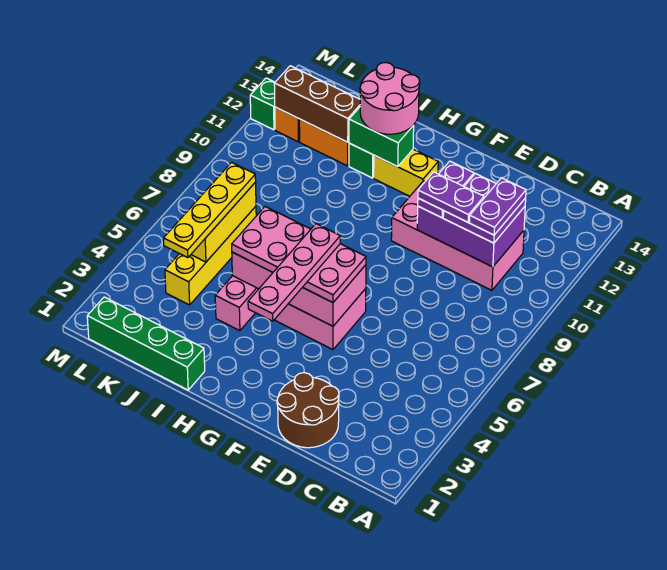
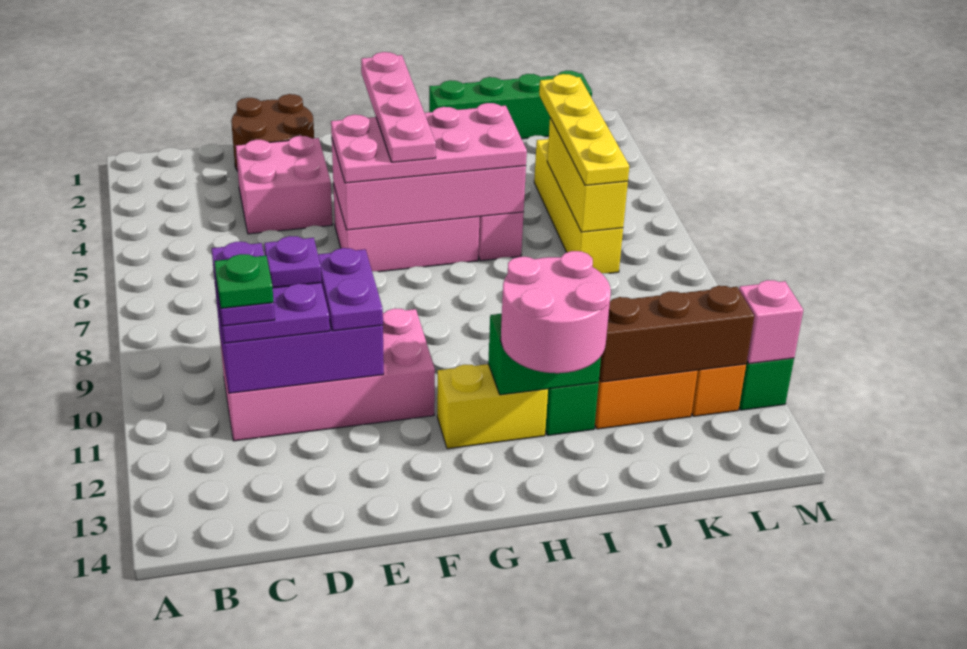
none -> green 1x1 plate [214,254,274,308]
none -> pink 2x2 brick [236,136,333,234]
purple 1x2 plate [418,172,484,222] -> purple 1x1 plate [264,236,321,288]
none -> pink 1x1 brick [739,280,803,364]

